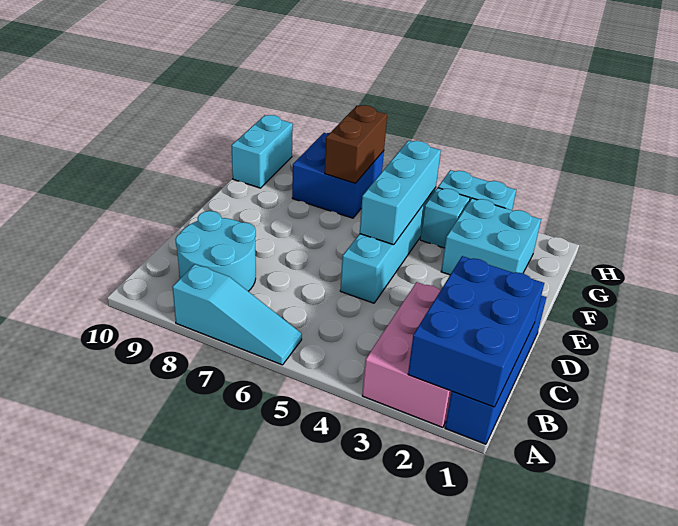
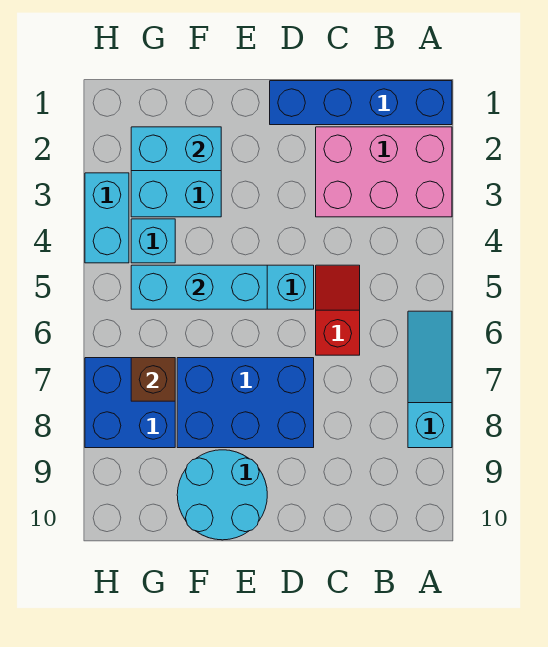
blue 2x3 brick [408,256,544,407] -> blue 2x3 brick moved to [177,358,314,448]
cyan 2x2 round brick [175,211,256,291] -> cyan 2x2 round brick moved to [177,450,267,540]
none -> red 1x2 slope [316,265,360,355]
brown 1x2 brick [325,105,387,183] -> brown 1x1 brick [131,358,175,401]
cyan 1x2 brick [231,115,293,188] -> cyan 1x2 brick moved to [131,127,221,171]

